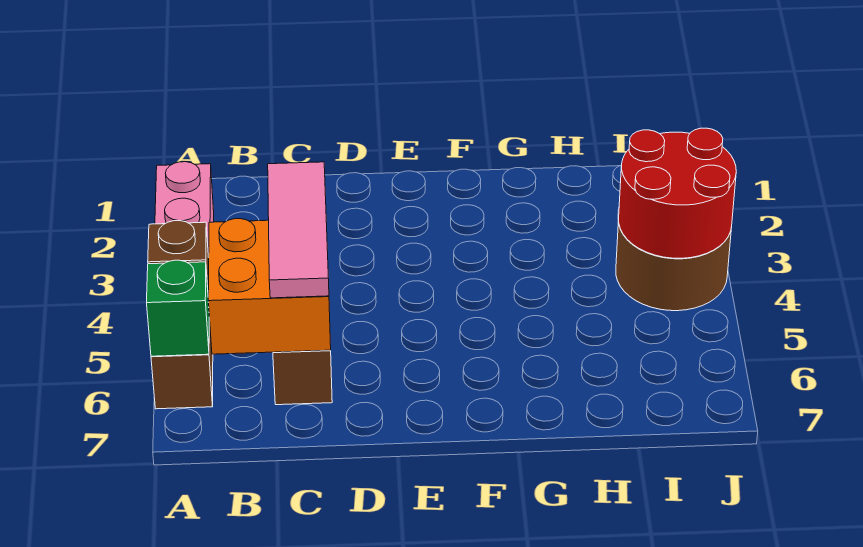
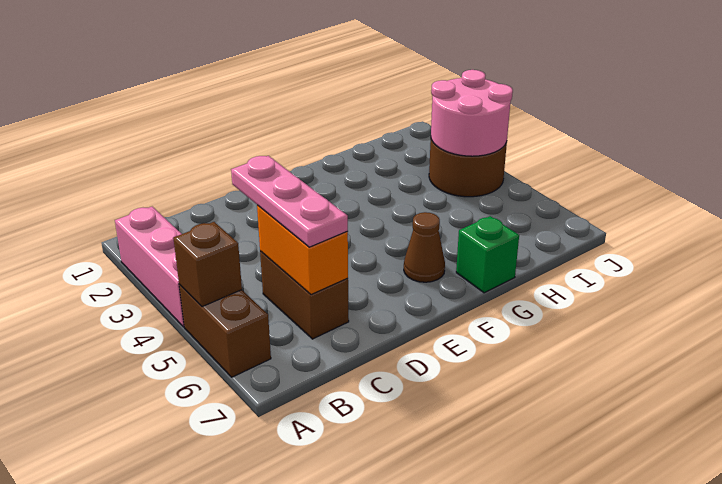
green 1x1 brick [147,260,209,356] -> green 1x1 brick moved to [456,216,519,293]
orange 2x2 brick [208,219,331,354] -> orange 1x2 brick [257,205,348,294]
pink 1x3 tile [268,162,329,298] -> pink 1x3 plate [231,156,348,247]
none -> brown 1x1 cone [404,212,445,282]
red 2x2 round brick [618,128,736,258] -> pink 2x2 round brick [431,70,513,156]

